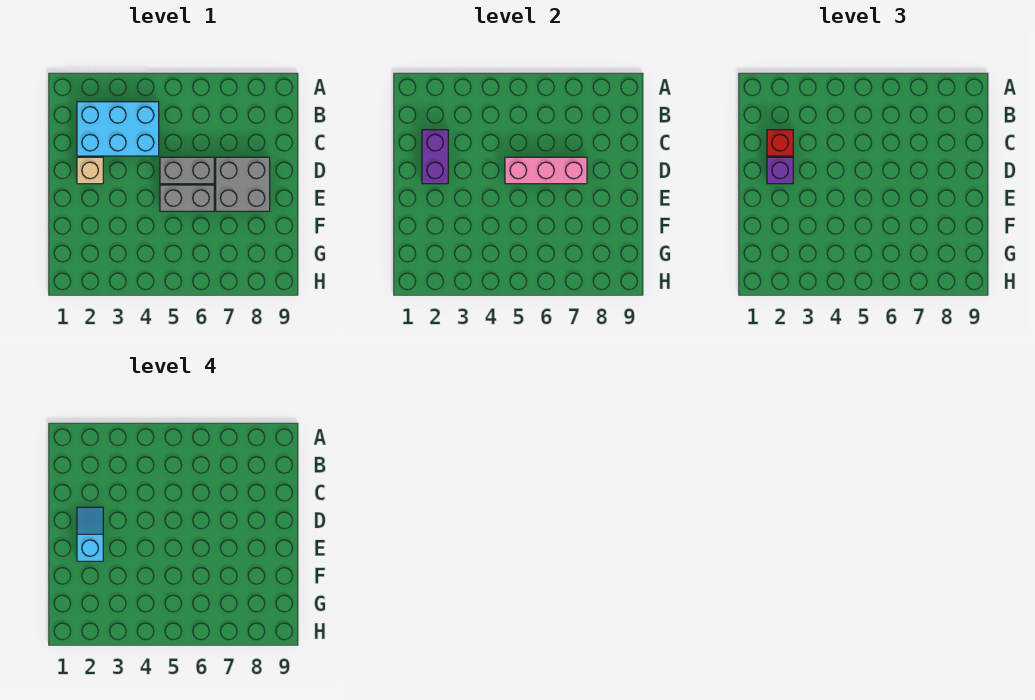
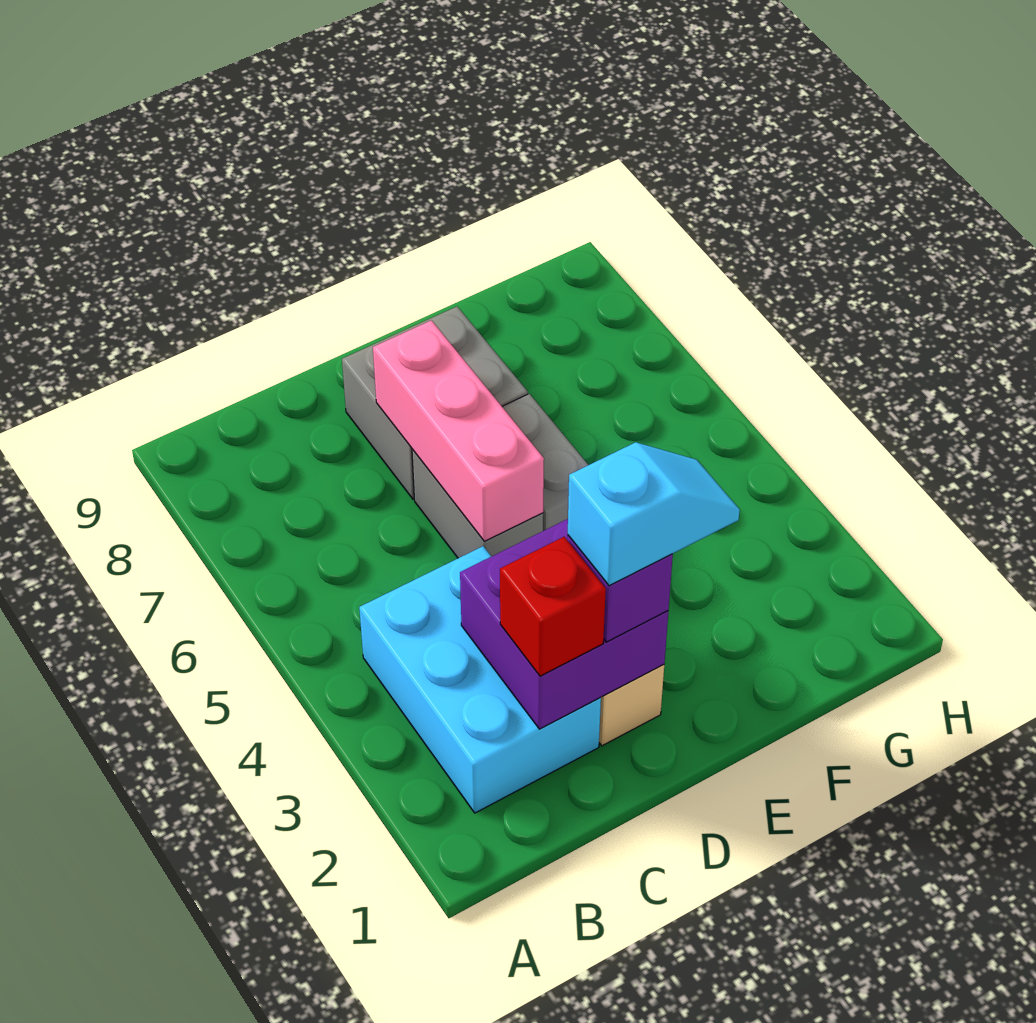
purple 1x2 brick [422,130,448,184] -> purple 2x2 brick [460,519,668,729]
cyan 1x2 slope [77,507,103,561] -> cyan 1x2 slope turned to [568,442,740,586]

